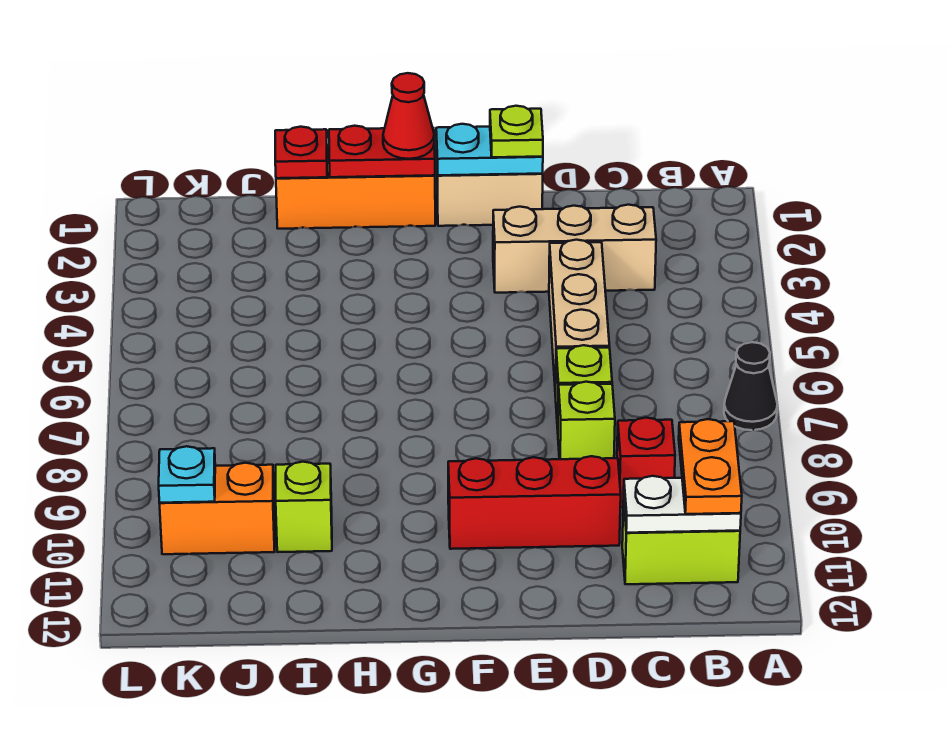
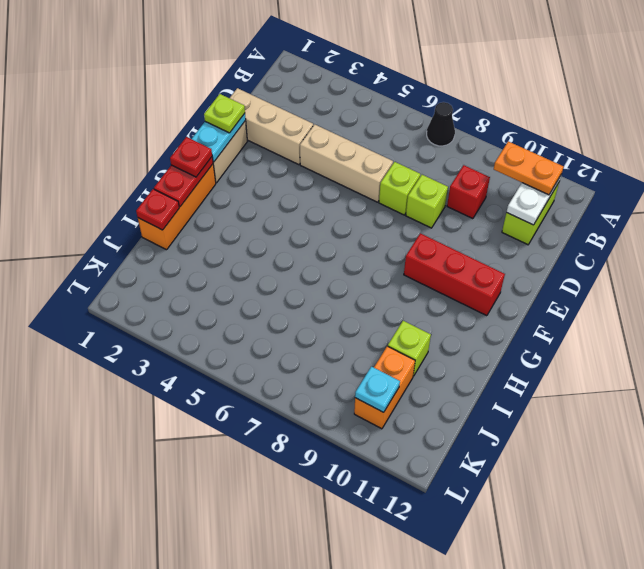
tan 1x3 brick [493,205,656,293] -> tan 1x3 brick turned to [230,88,313,165]
red 1x3 brick [448,456,621,549] -> red 1x3 brick turned to [404,233,505,316]
red 1x1 cone [383,73,434,159] -> red 1x1 plate [170,137,212,177]

